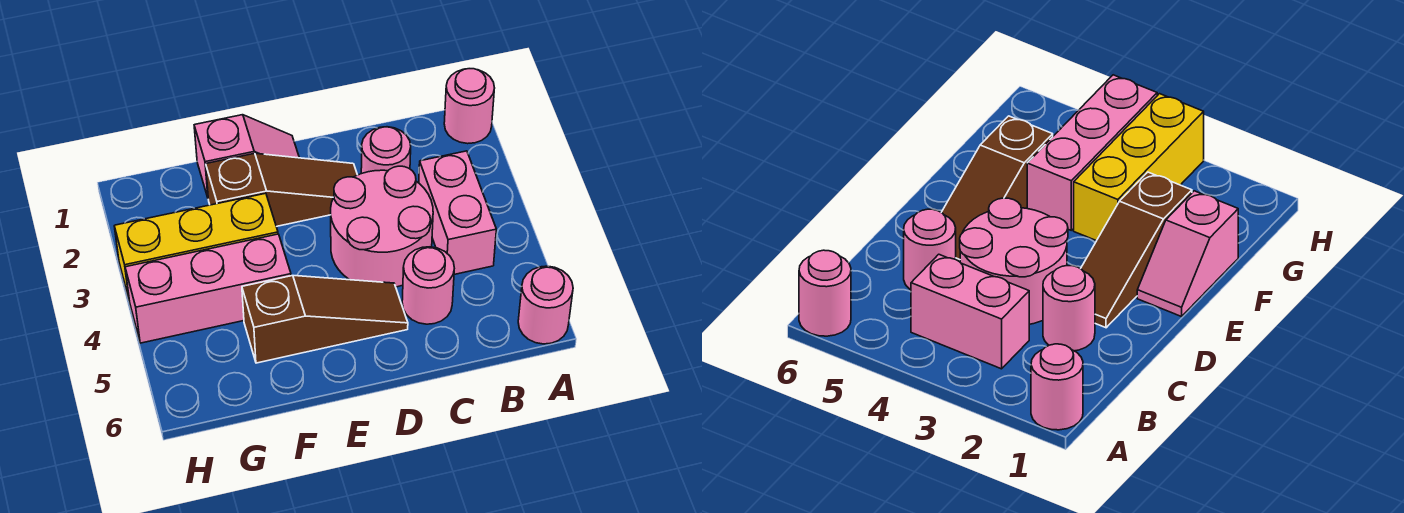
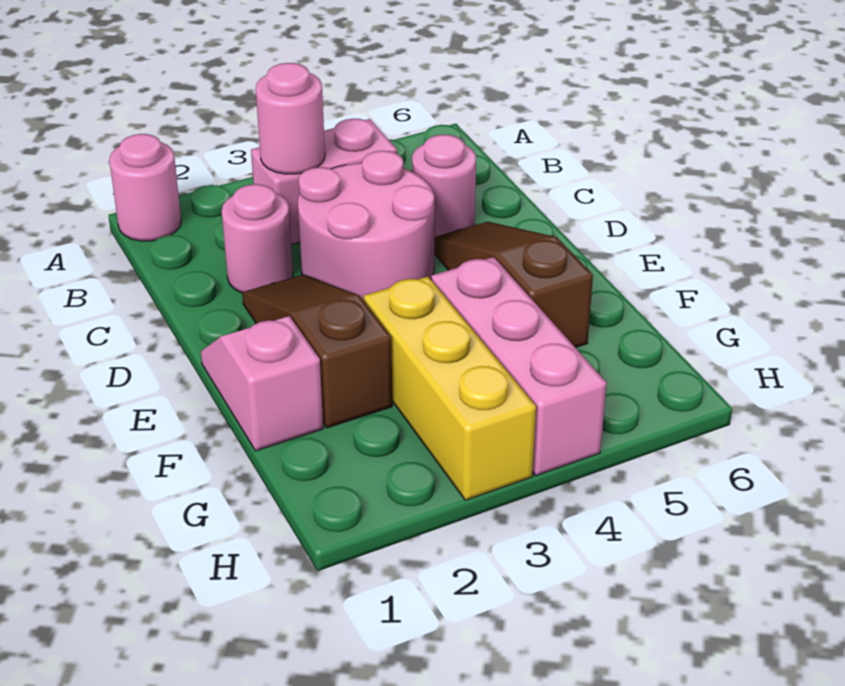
pink 1x1 round brick [518,266,573,344] -> pink 1x1 round brick moved to [256,63,325,174]

